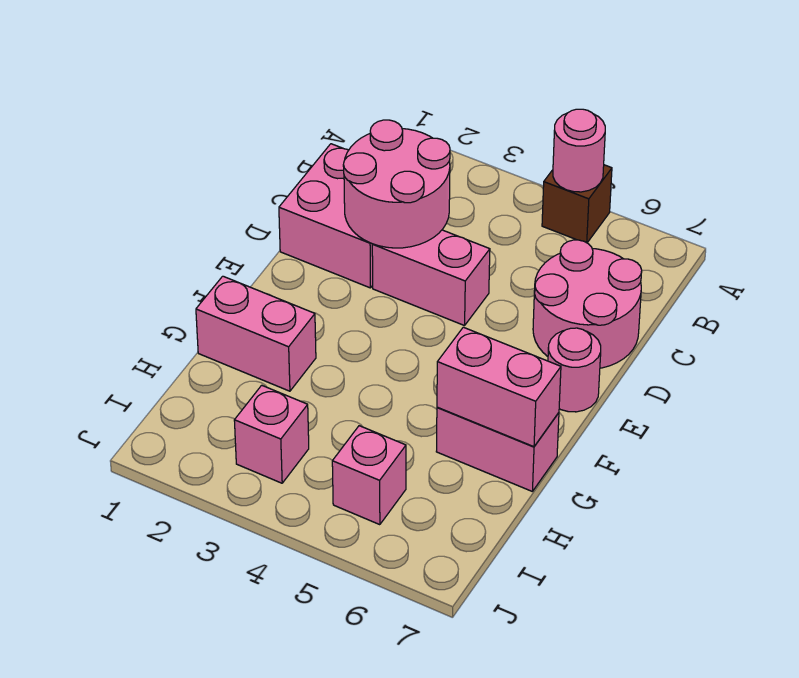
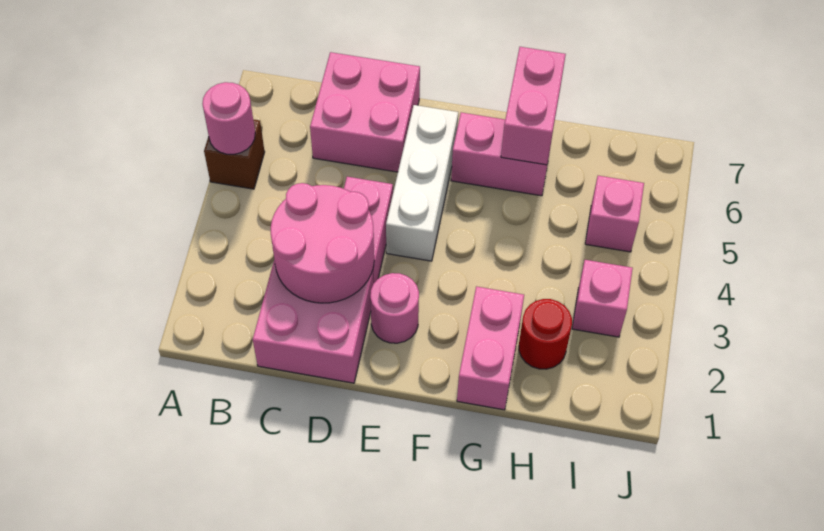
pink 2x2 round brick [533,240,642,368] -> pink 2x2 brick [310,52,420,172]
none -> white 1x3 brick [386,105,458,261]
pink 1x1 round brick [548,328,601,412] -> pink 1x1 round brick moved to [370,273,419,343]
pink 1x2 brick [436,407,559,491] -> pink 1x2 brick turned to [451,112,552,196]
none -> red 1x1 round brick [519,299,572,369]

